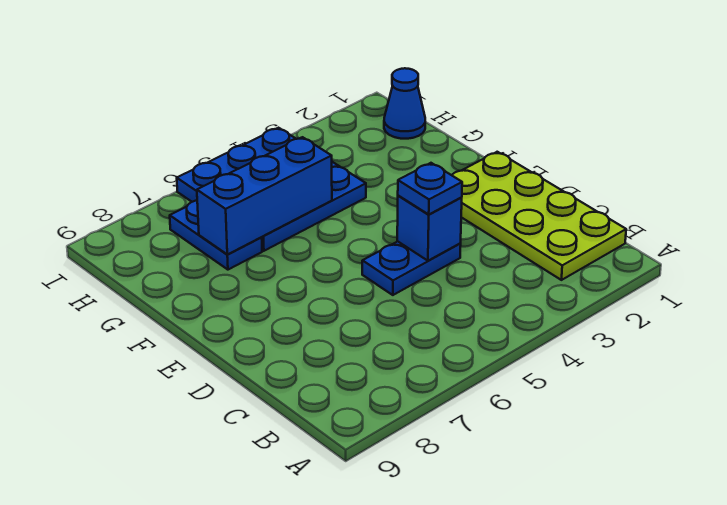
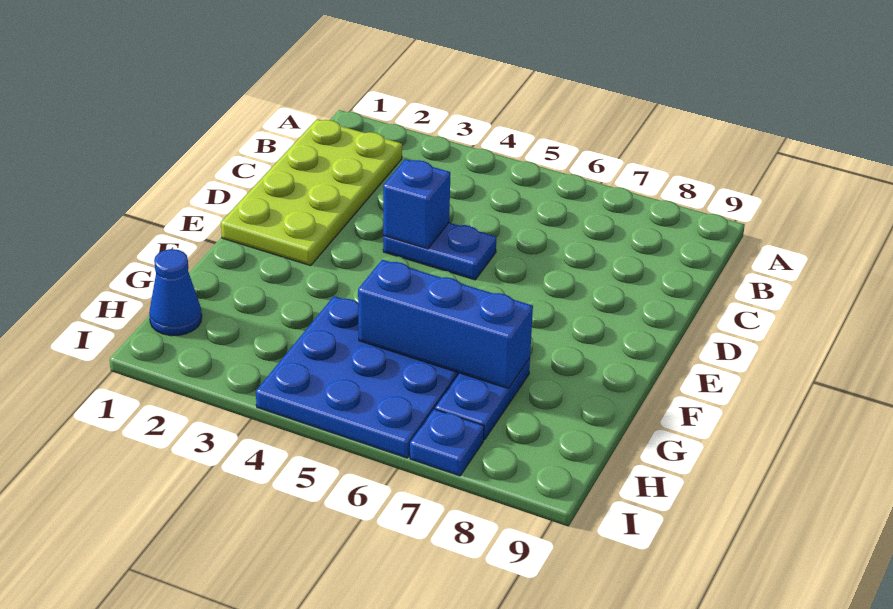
blue 1x1 plate [398,163,462,215] -> blue 1x1 plate moved to [410,409,484,476]

